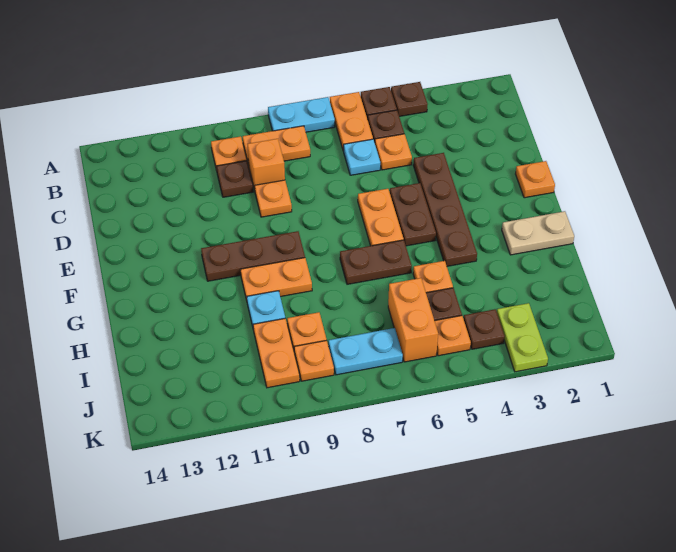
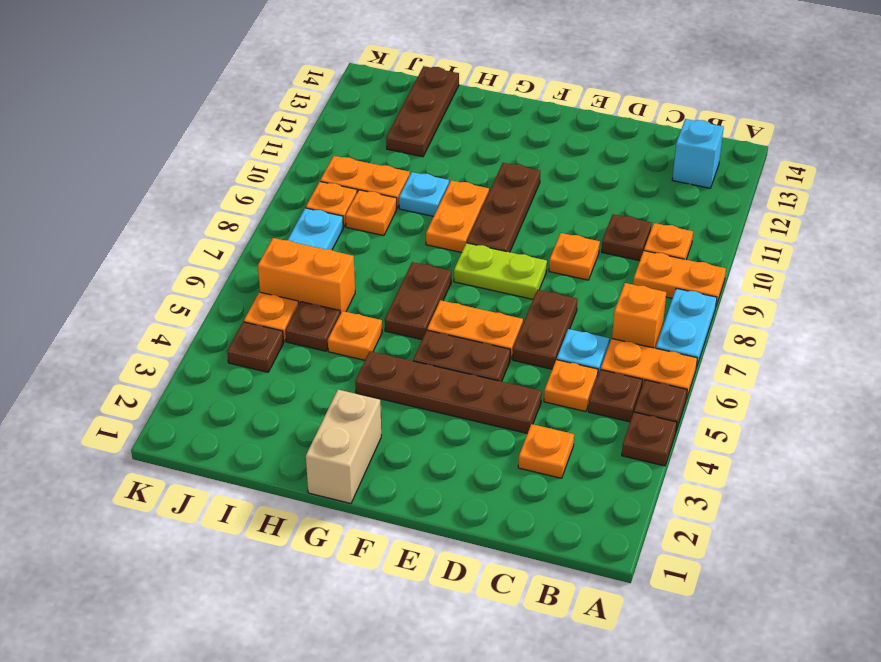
orange 1x2 plate [243,126,310,167] -> orange 1x2 plate turned to [633,251,726,306]
none -> cyan 1x1 brick [672,119,724,188]
orange 1x1 brick [247,139,285,190] -> orange 1x1 brick moved to [612,283,666,348]
none -> brown 1x2 plate [513,290,578,369]
orange 1x1 plate [516,161,555,198] -> orange 1x1 plate moved to [518,424,574,478]
tan 1x2 plate [502,211,574,255] -> tan 1x2 brick [306,390,381,504]
none -> brown 1x3 plate [386,66,459,157]
lime 1x2 plate [497,303,548,372] -> lime 1x2 plate moved to [454,243,547,299]

